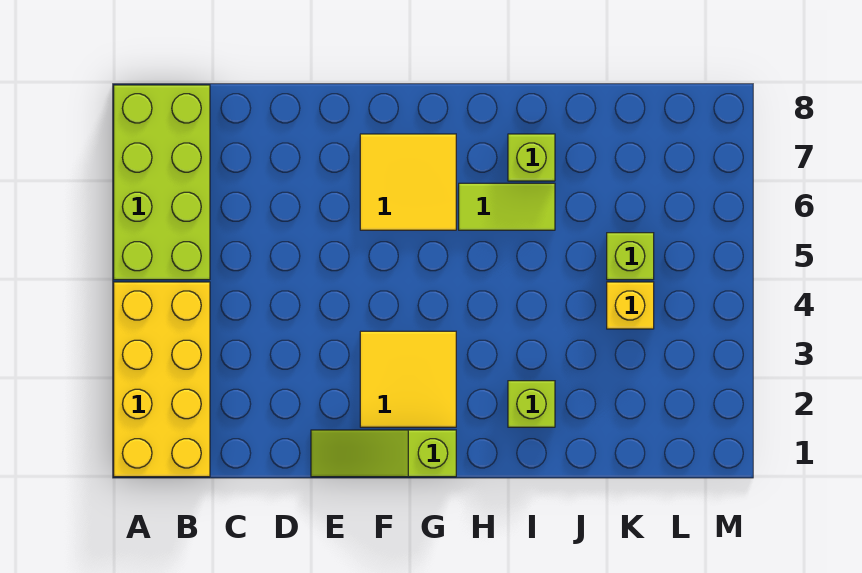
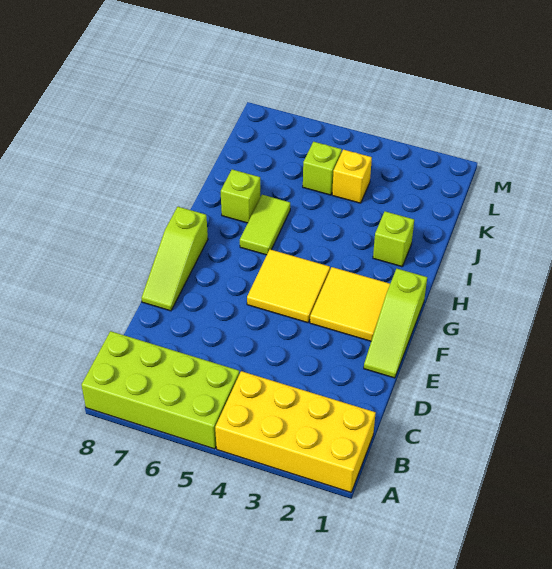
none -> lime 1x3 slope [141,207,208,311]
yellow 2x2 tile [360,134,456,230] -> yellow 2x2 tile moved to [247,249,330,323]

